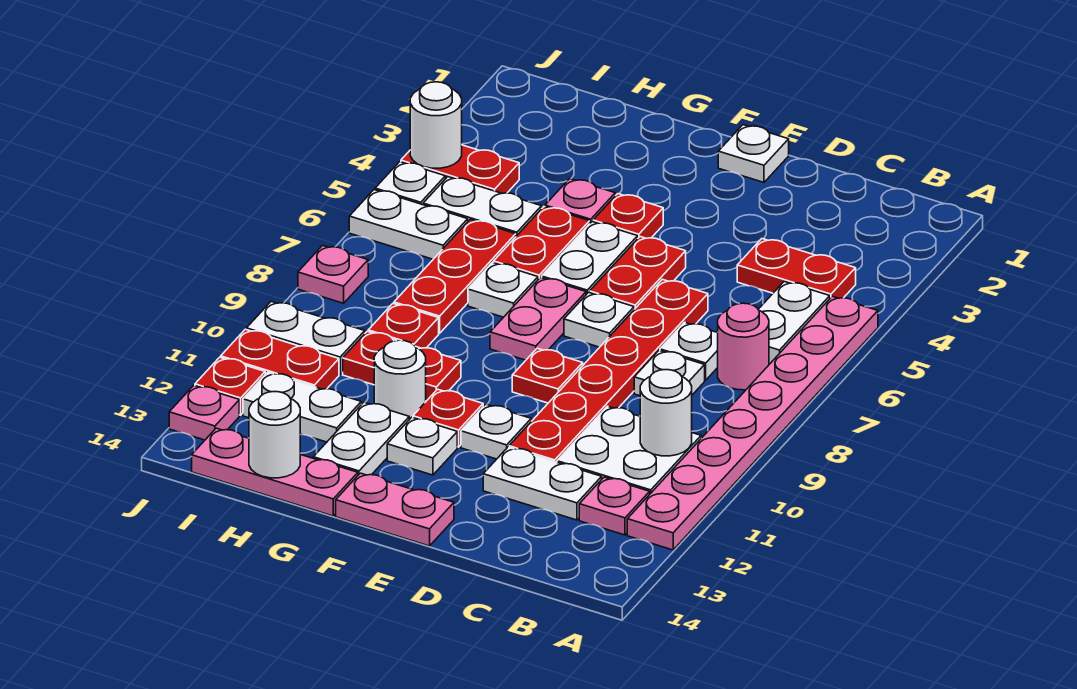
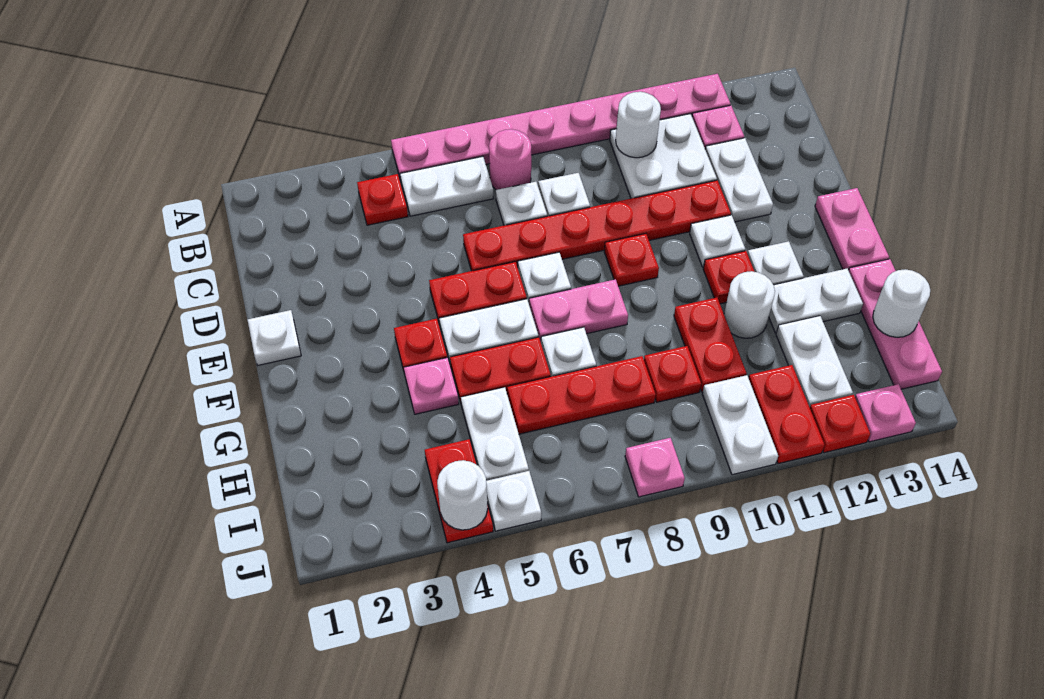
red 1x2 plate [737,239,856,298] -> red 1x1 plate [357,174,408,225]
white 1x2 plate [349,190,468,259] -> none

